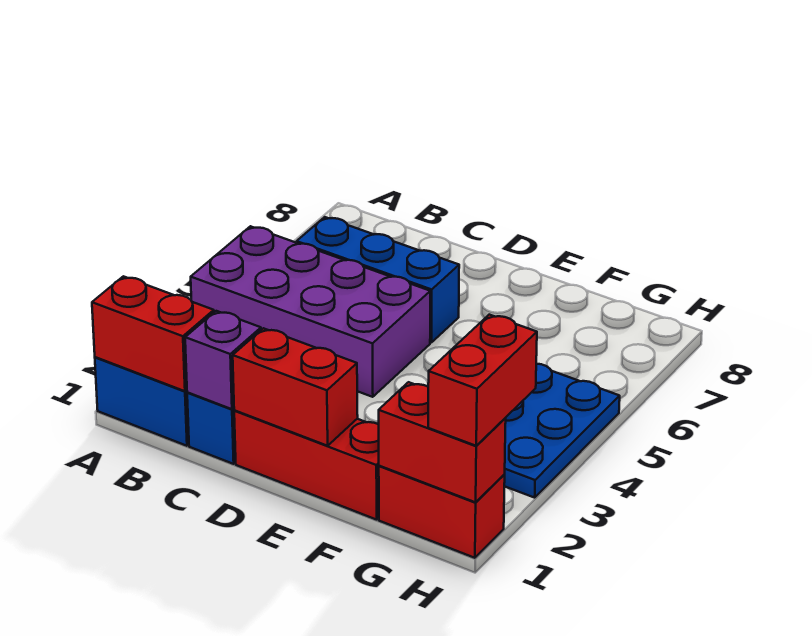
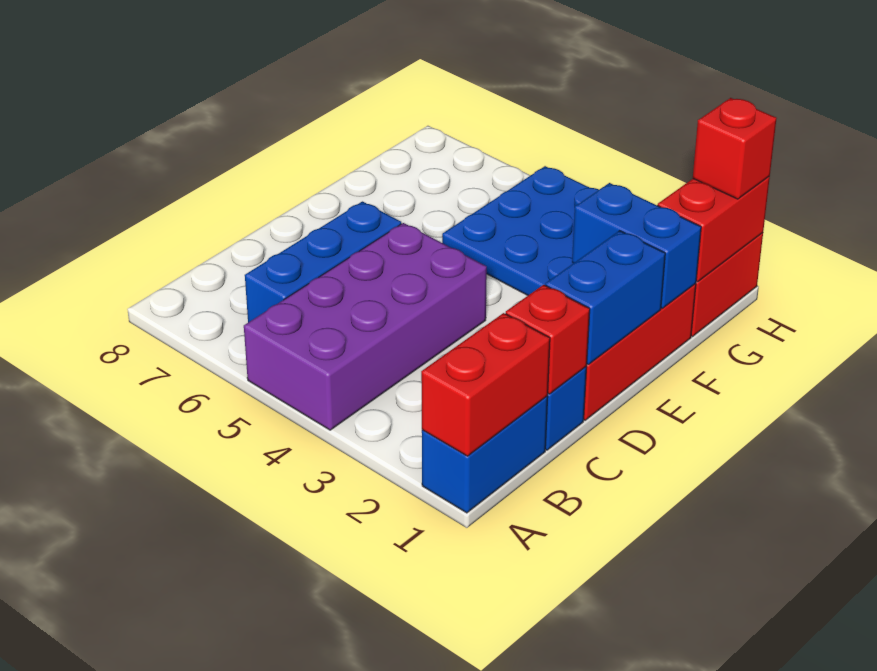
purple 1x1 brick [185,311,261,409] -> red 1x1 brick [506,285,590,394]
red 1x2 brick [233,328,358,446] -> blue 1x2 brick [545,231,665,364]
none -> blue 1x2 brick [572,183,701,308]
red 1x2 brick [428,315,537,446] -> red 1x1 brick [693,98,777,199]

